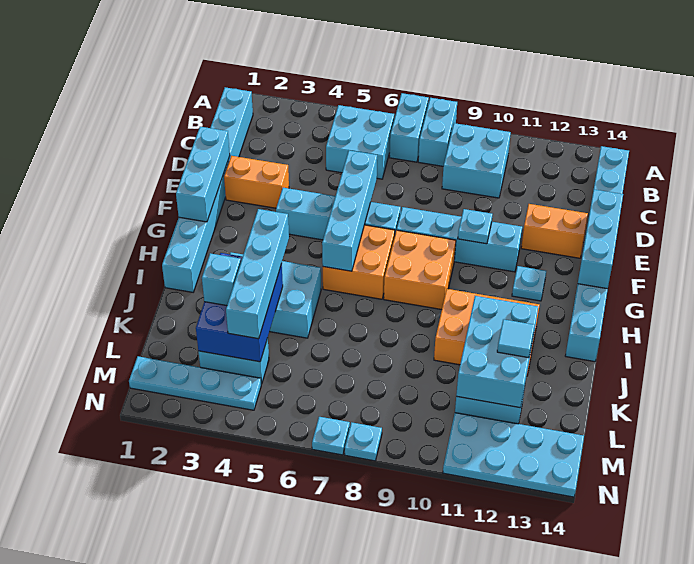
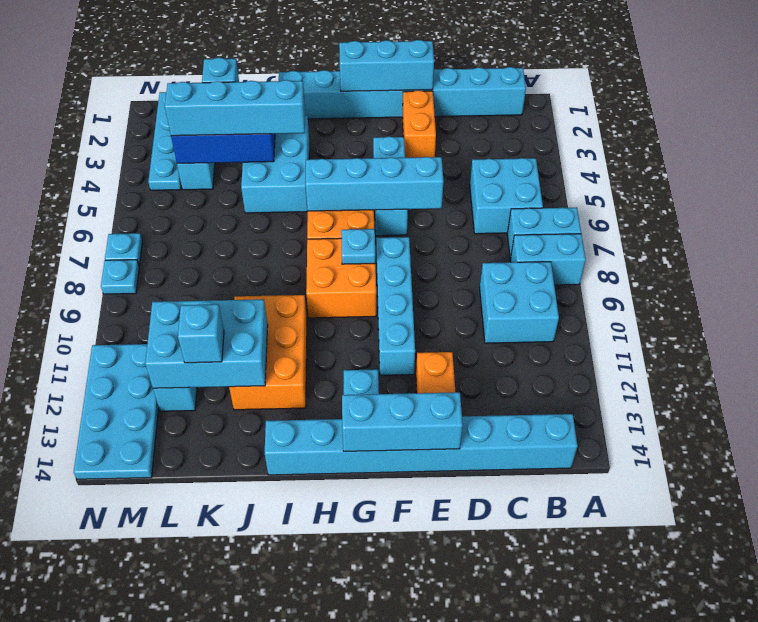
cyan 1x4 brick [276,188,401,240] -> cyan 1x3 brick [373,137,408,236]
cyan 1x1 plate [458,209,492,244] -> cyan 1x1 plate moved to [341,229,376,264]
cyan 1x1 tile [497,319,535,358] -> cyan 1x1 brick [178,304,224,363]

